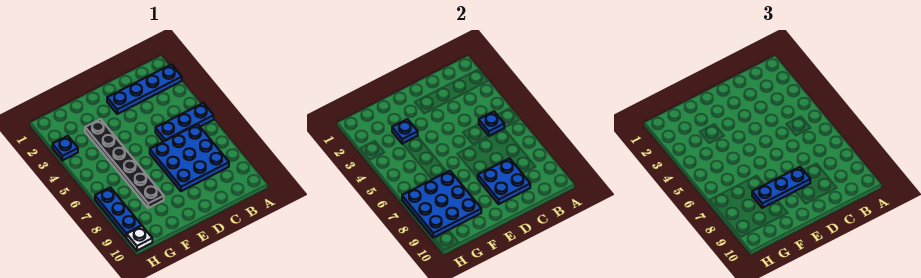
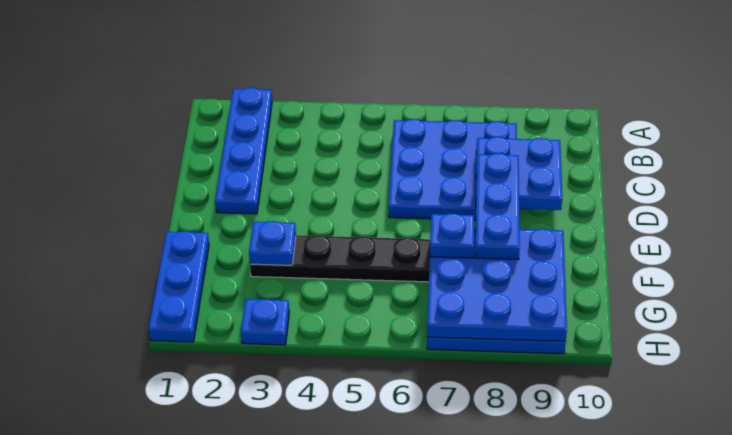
blue 1x3 plate [155,103,214,142] -> blue 1x3 plate moved to [148,231,209,342]
blue 1x1 plate [479,112,504,136] -> blue 1x1 plate moved to [430,213,474,258]
white 1x1 plate [126,226,152,250] -> none

